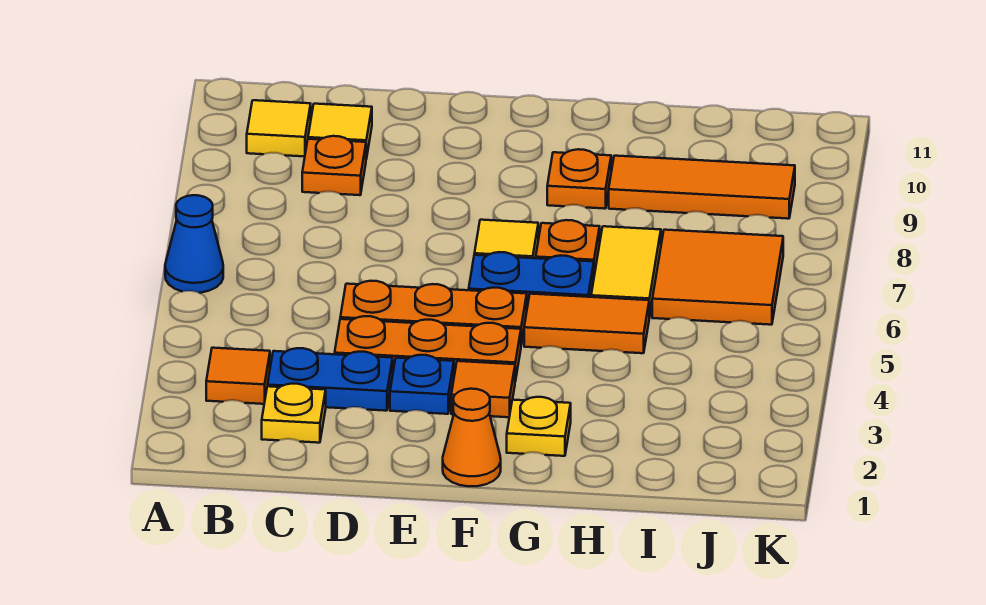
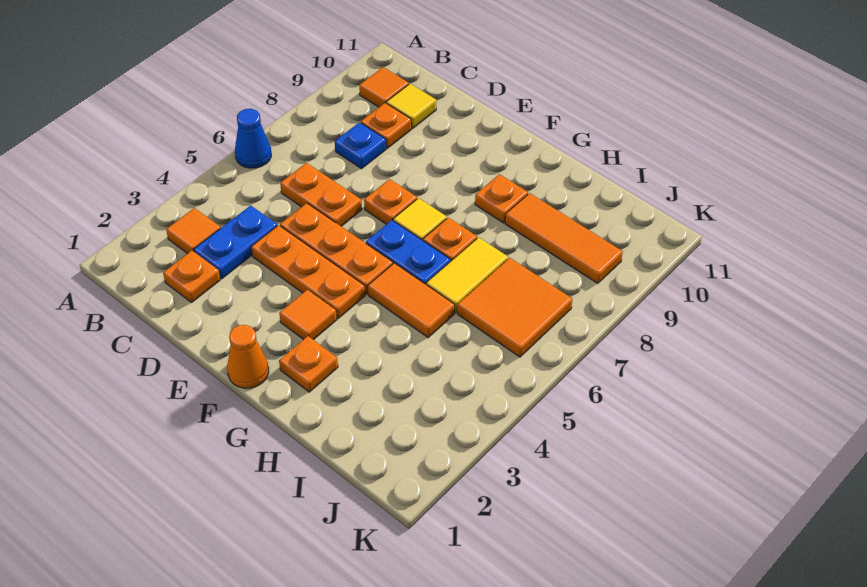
yellow 1x1 tile [247,100,311,157] -> orange 1x1 tile [359,67,409,107]
yellow 1x1 plate [262,384,326,443] -> orange 1x1 plate [163,251,220,302]
blue 1x2 plate [268,348,393,411] -> blue 1x2 plate turned to [194,206,277,279]
none -> orange 1x2 plate [280,163,362,226]
blue 1x1 plate [390,355,454,414] -> blue 1x1 plate moved to [335,122,386,169]
none -> orange 1x1 plate [364,179,417,224]
yellow 1x1 plate [507,397,571,456] -> orange 1x1 plate [279,336,338,392]

